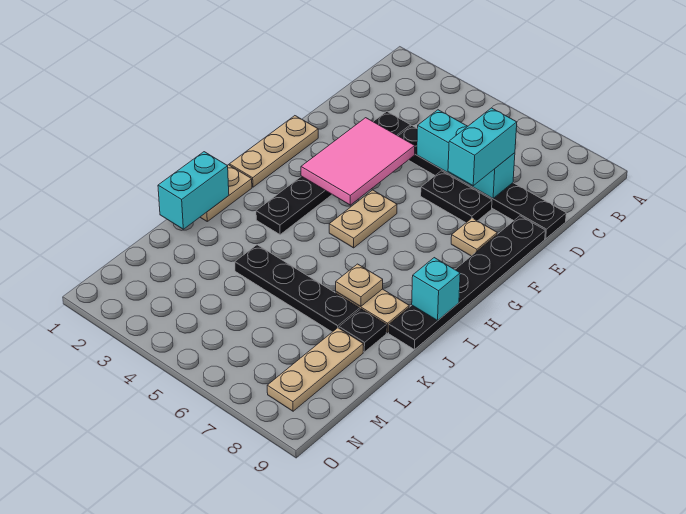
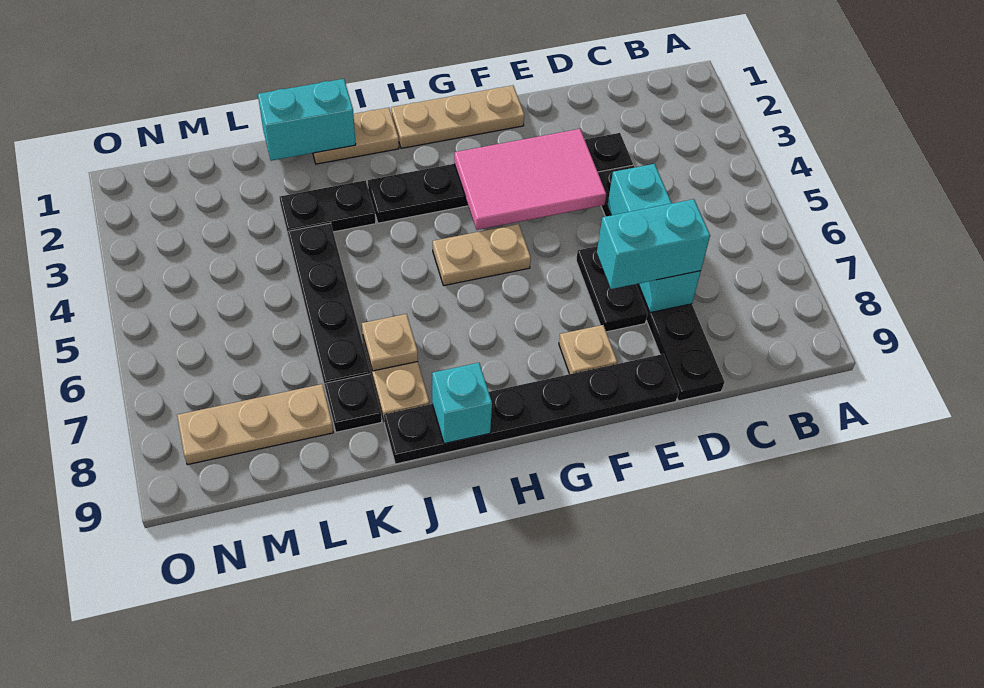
none -> black 1x2 plate [280,180,376,238]

